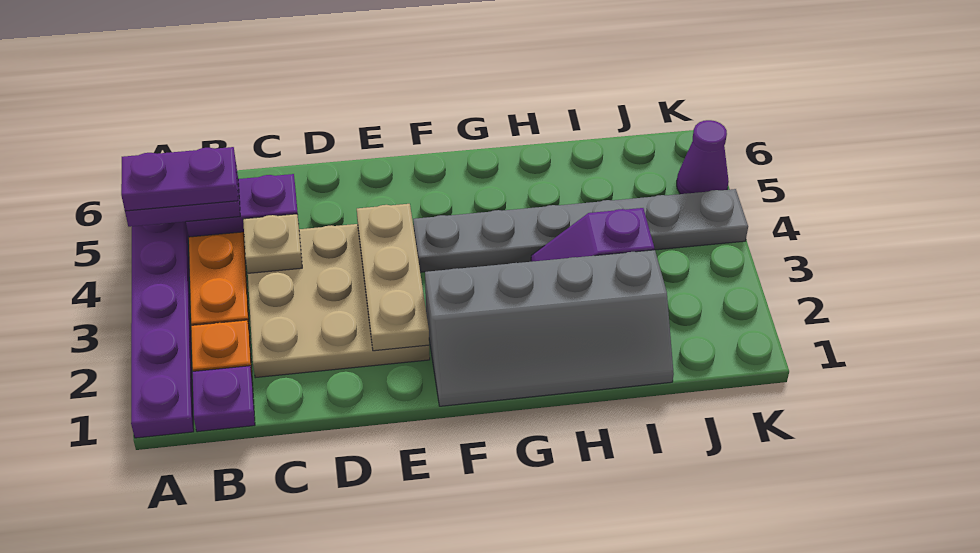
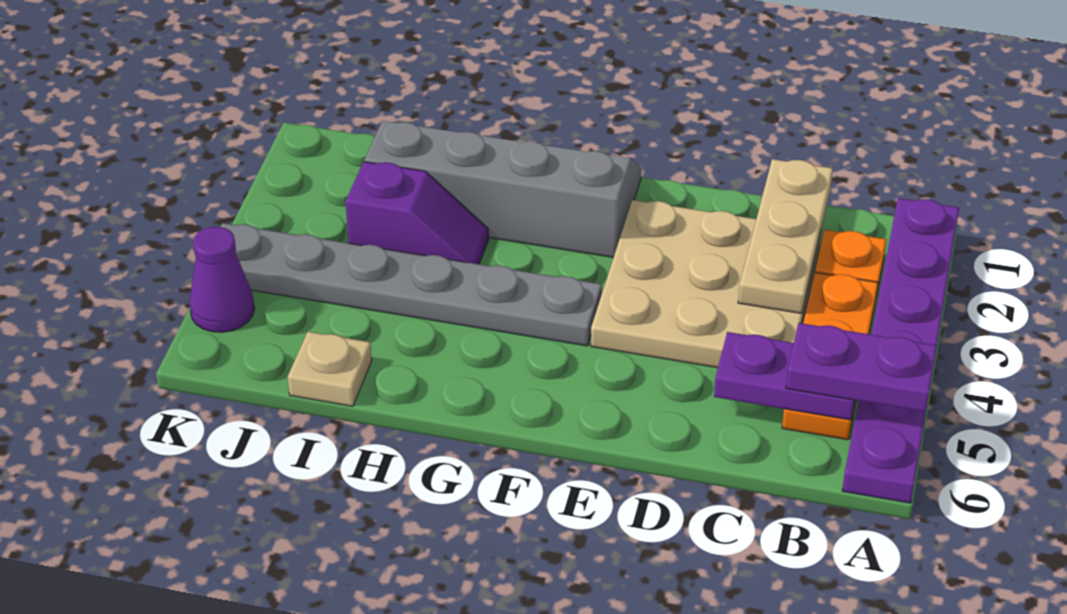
purple 1x2 plate [121,147,238,211] -> none
purple 1x1 plate [192,366,255,432] -> none
tan 1x1 plate [243,214,302,273] -> tan 1x1 plate moved to [288,332,372,406]
tan 1x3 plate [357,204,429,351] -> tan 1x3 plate moved to [738,159,833,313]

